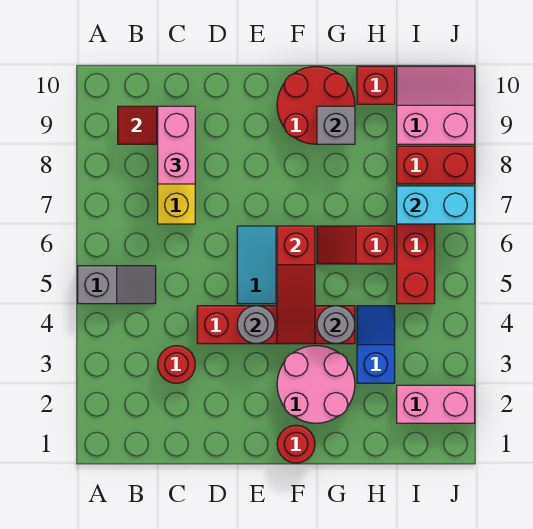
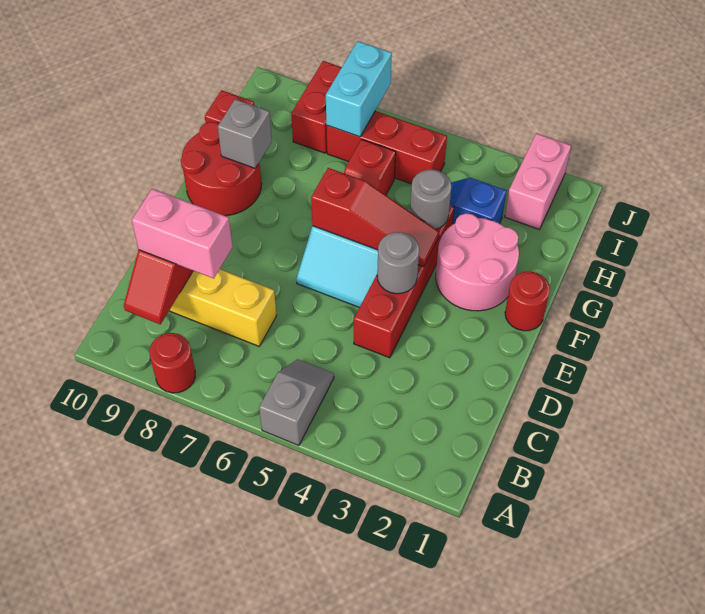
red 1x1 round brick [158,346,195,383] -> red 1x1 round brick moved to [149,333,195,393]
pink 2x2 slope [397,66,475,144] -> none

